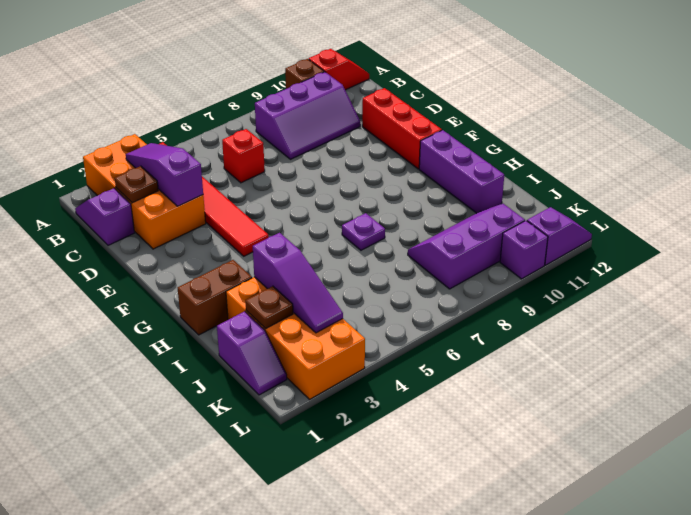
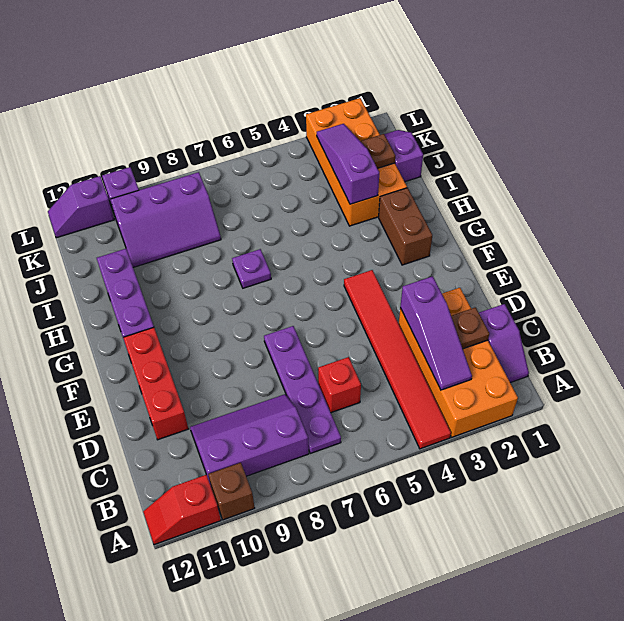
none -> purple 1x4 plate [264,326,341,453]
brown 1x2 brick [178,260,252,335] -> brown 1x2 brick turned to [379,188,432,265]

